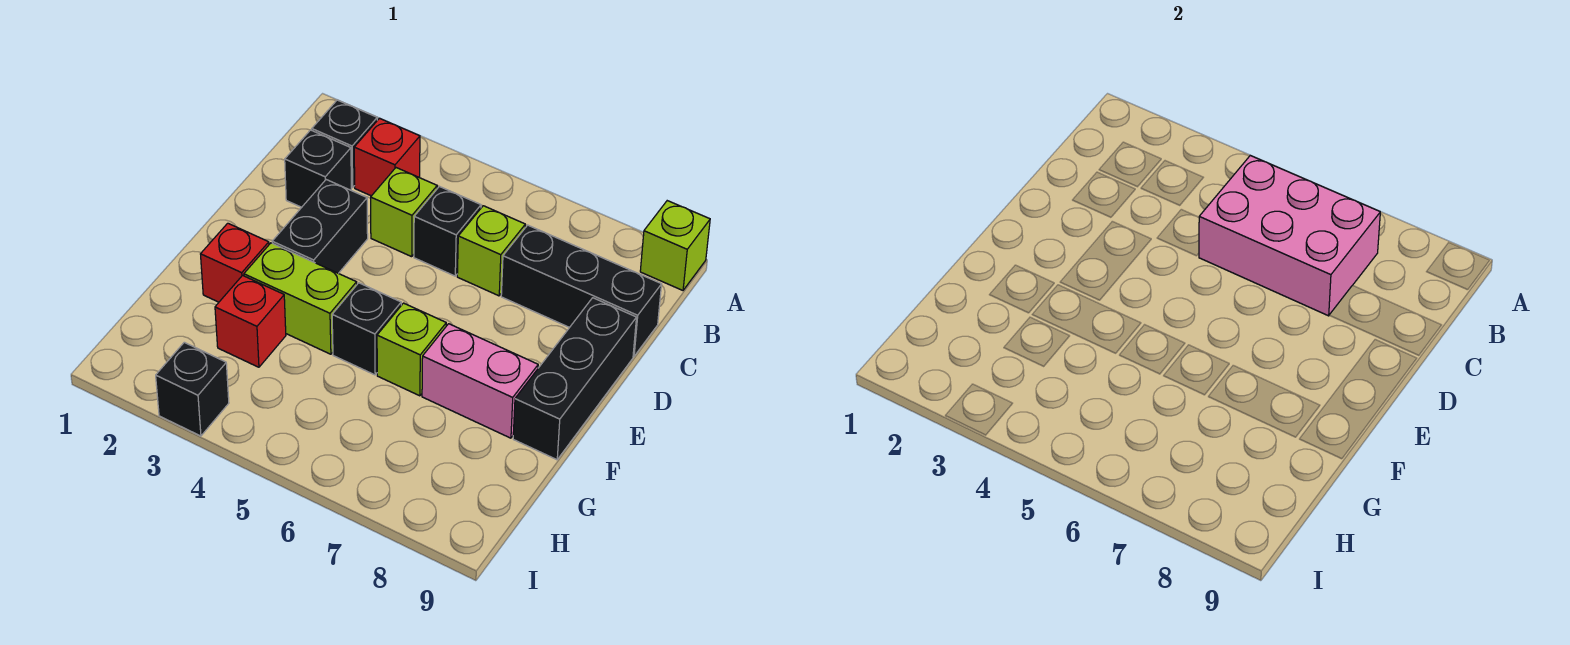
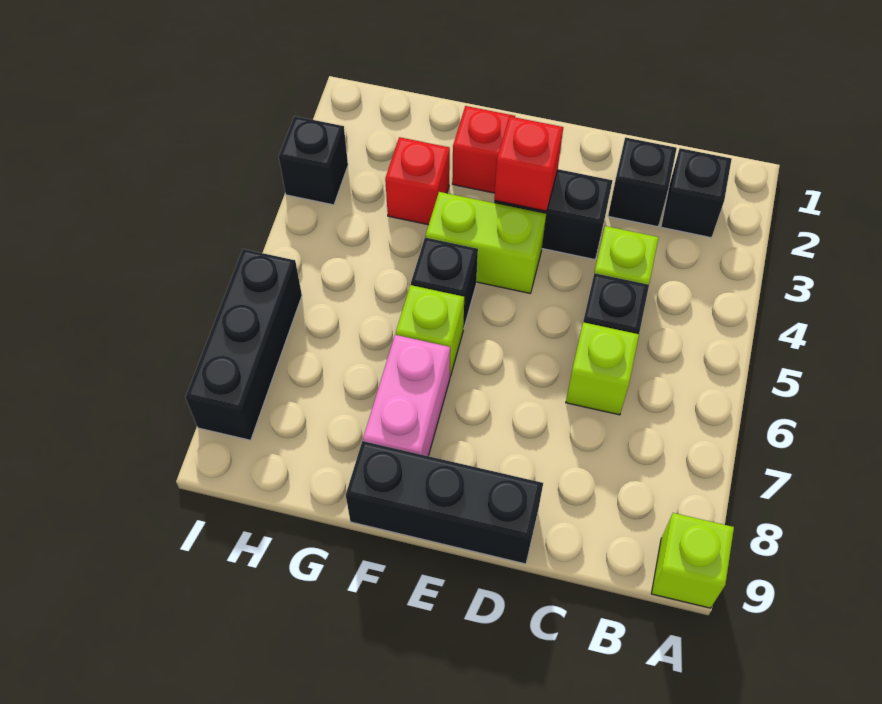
red 1x1 brick [354,118,420,196] -> red 1x1 brick moved to [494,116,563,211]
pink 2x3 brick [1199,155,1380,316] -> none
black 1x3 brick [501,225,662,356] -> black 1x3 brick moved to [186,249,302,440]
lime 1x2 brick [244,243,357,354] -> lime 1x2 brick turned to [425,192,546,293]

